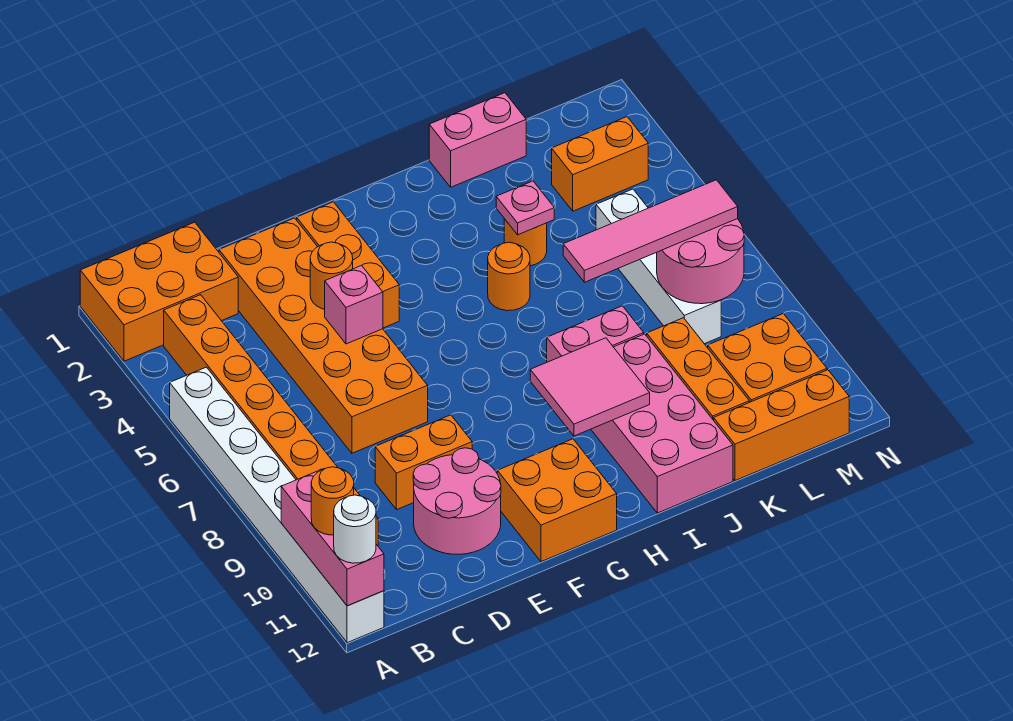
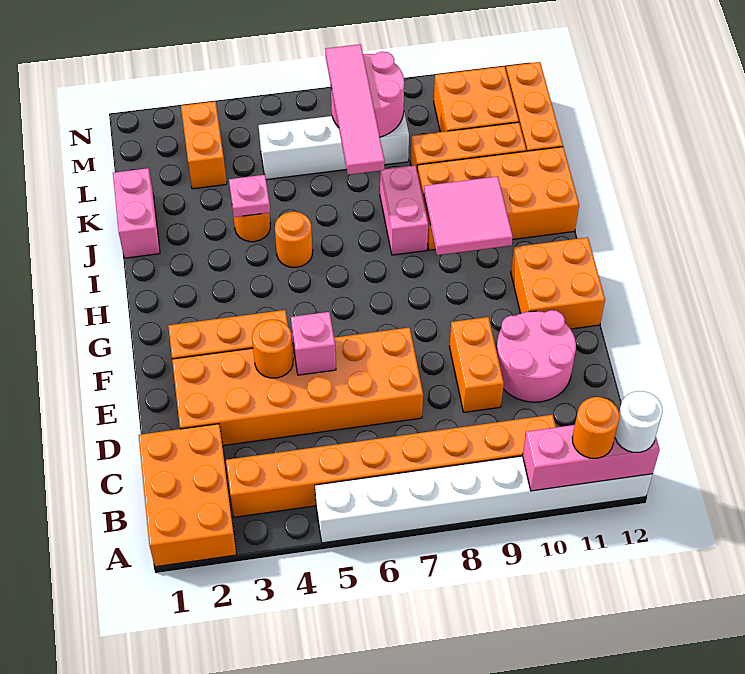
pink 2x4 brick [591,334,733,513] -> orange 2x4 brick [417,147,579,250]

